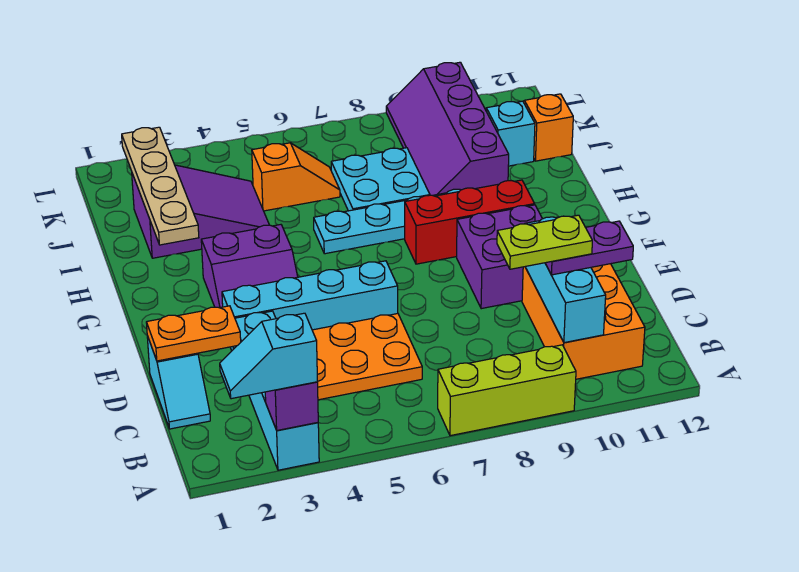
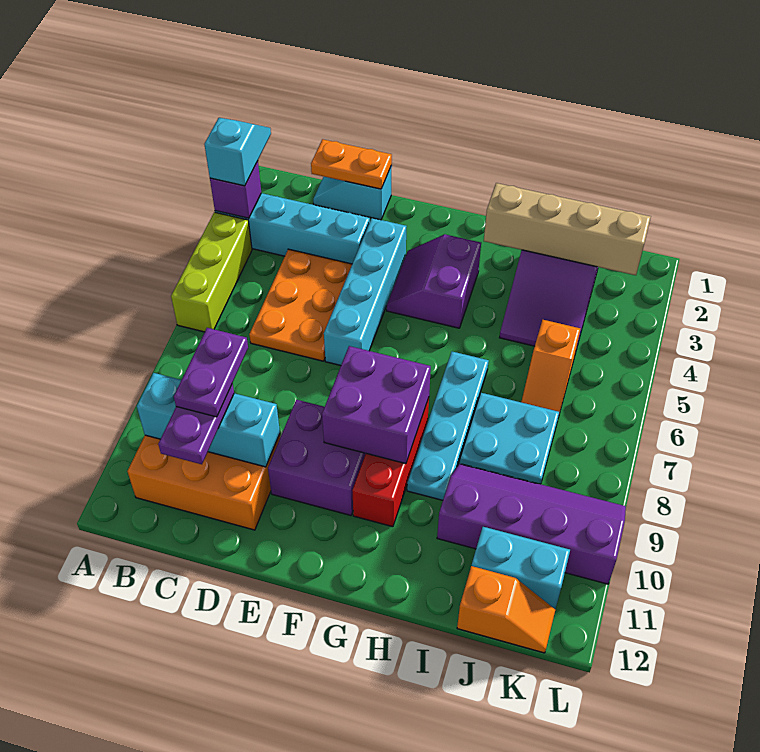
lime 1x3 brick [438,345,576,436] -> lime 1x3 brick moved to [171,212,252,332]
lime 1x2 plate [497,215,592,269] -> purple 1x2 plate [174,328,248,417]
orange 1x2 plate [146,306,241,361] -> orange 1x2 plate turned to [311,139,392,189]
none -> purple 2x2 brick [322,346,431,464]
tan 1x4 plate [122,127,199,245] -> tan 1x4 brick [484,183,651,275]
cyan 1x1 brick [486,101,535,166] -> cyan 1x2 brick [472,527,570,609]

